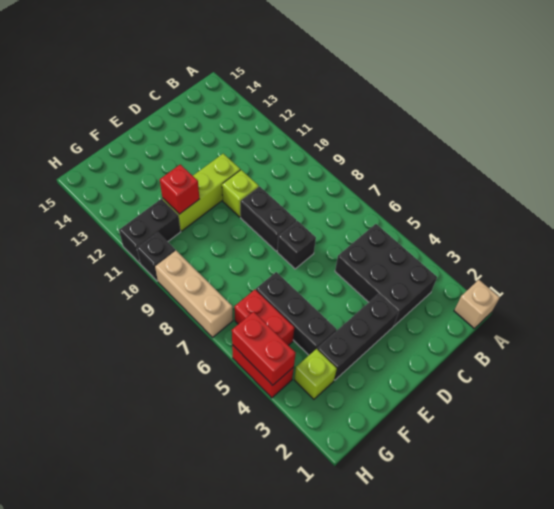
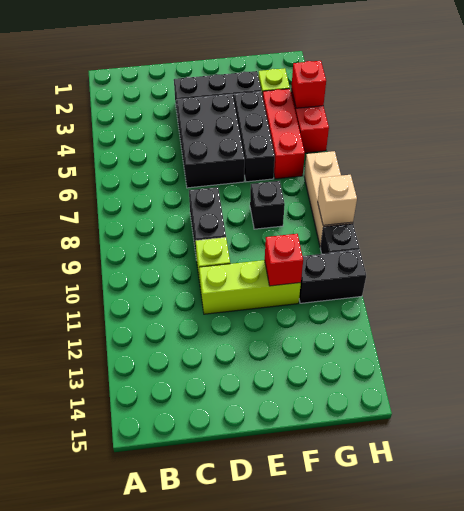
tan 1x1 brick [454,280,500,329] -> tan 1x1 brick moved to [318,175,357,225]
black 2x3 brick [335,224,437,326] -> black 2x3 brick moved to [177,94,245,188]
black 1x1 brick [277,221,316,269] -> black 1x1 brick moved to [250,181,285,229]
red 1x2 brick [234,290,294,345] -> red 1x3 brick [262,89,305,179]
red 1x2 brick [232,312,296,385] -> red 1x1 brick [291,61,326,108]

